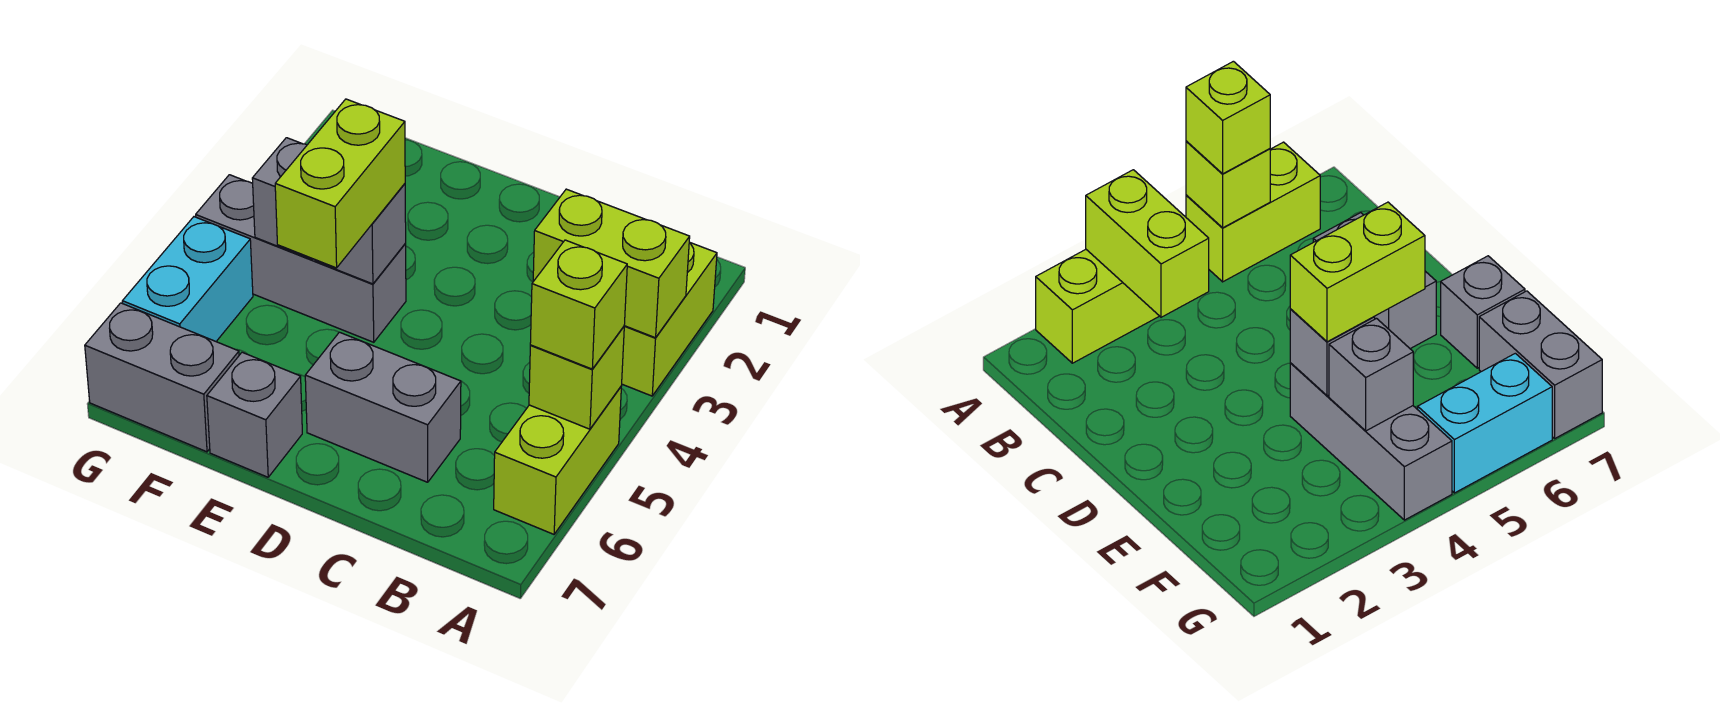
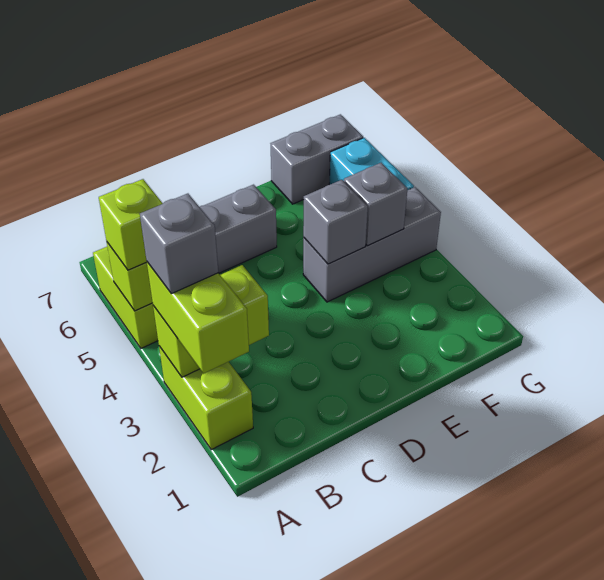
lime 1x2 brick [275,99,405,268] -> lime 1x2 brick moved to [147,262,249,374]
grey 1x1 brick [207,352,302,477] -> grey 1x1 brick moved to [140,194,218,294]

